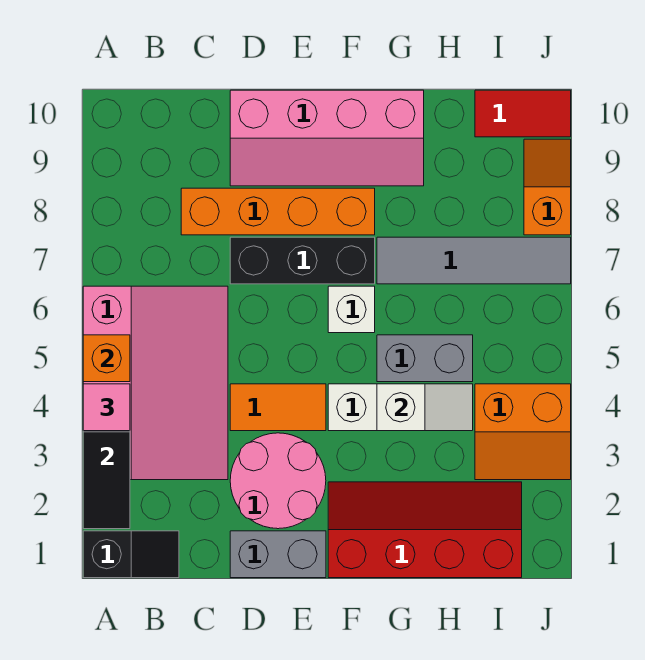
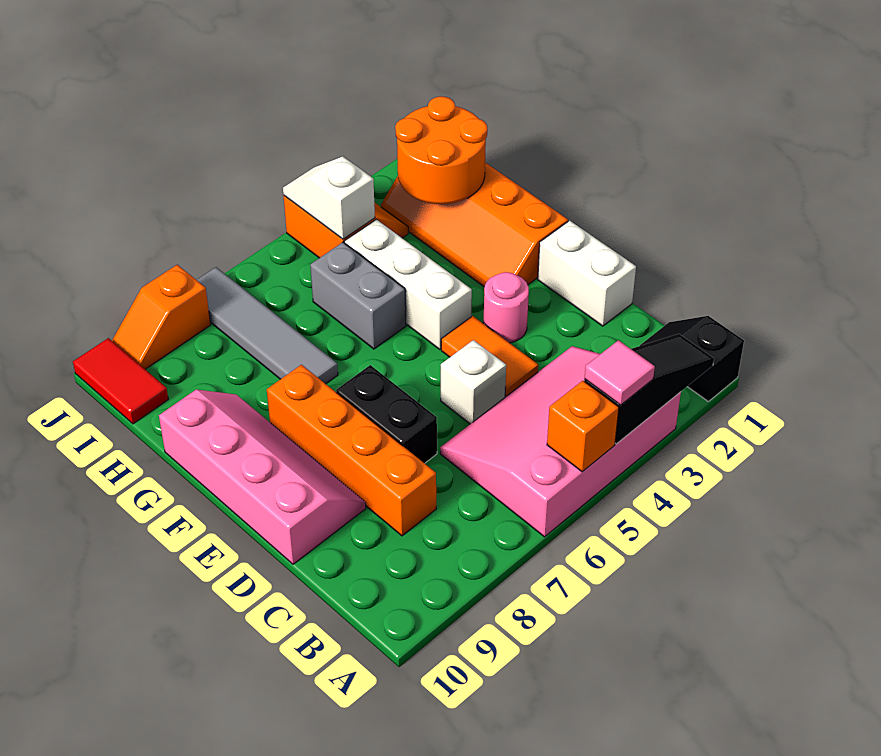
grey 1x2 brick [230,531,326,578] -> white 1x2 brick [538,221,636,326]
pink 2x2 round brick [230,433,326,529] -> pink 1x1 round brick [483,272,529,343]
black 1x3 brick [230,237,375,284] -> black 1x2 brick [336,365,437,463]
red 2x4 slope [328,482,522,578] -> orange 2x4 slope [381,163,568,286]
white 1x1 brick [328,286,375,333] -> white 1x1 brick moved to [441,340,506,424]
white 1x2 slope [377,384,473,431] -> white 1x2 slope moved to [283,156,375,239]
none -> orange 2x2 round brick [395,96,487,204]

